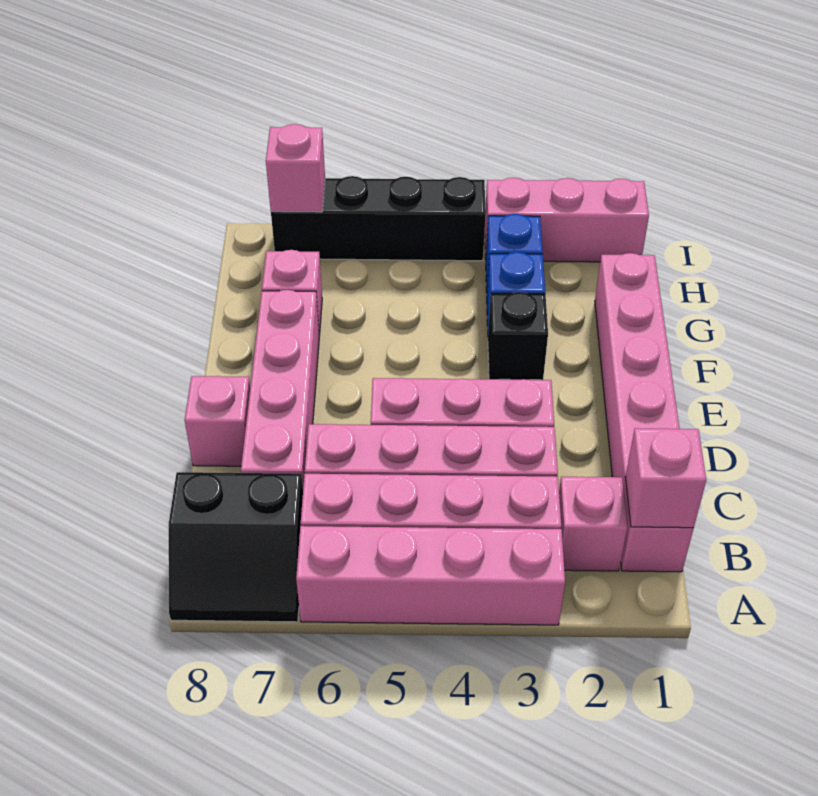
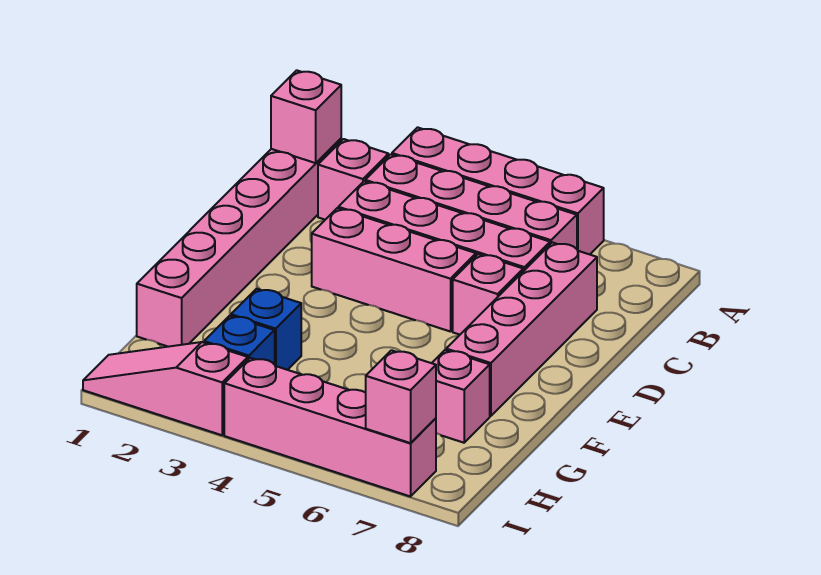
black 2x2 slope [169,472,303,622] -> none
pink 1x1 brick [185,376,250,466] -> pink 1x1 brick moved to [453,254,523,335]
black 1x1 brick [488,292,548,380] -> none
pink 1x3 brick [485,178,649,262] -> pink 1x3 slope [83,342,248,435]
black 1x4 brick [271,176,486,261] -> pink 1x4 brick [224,358,436,497]

